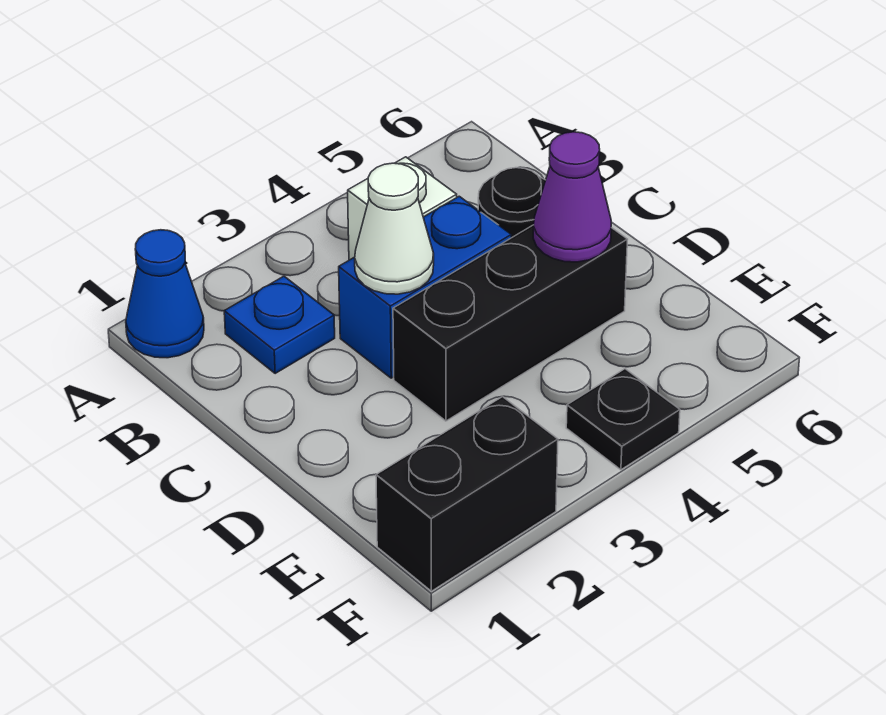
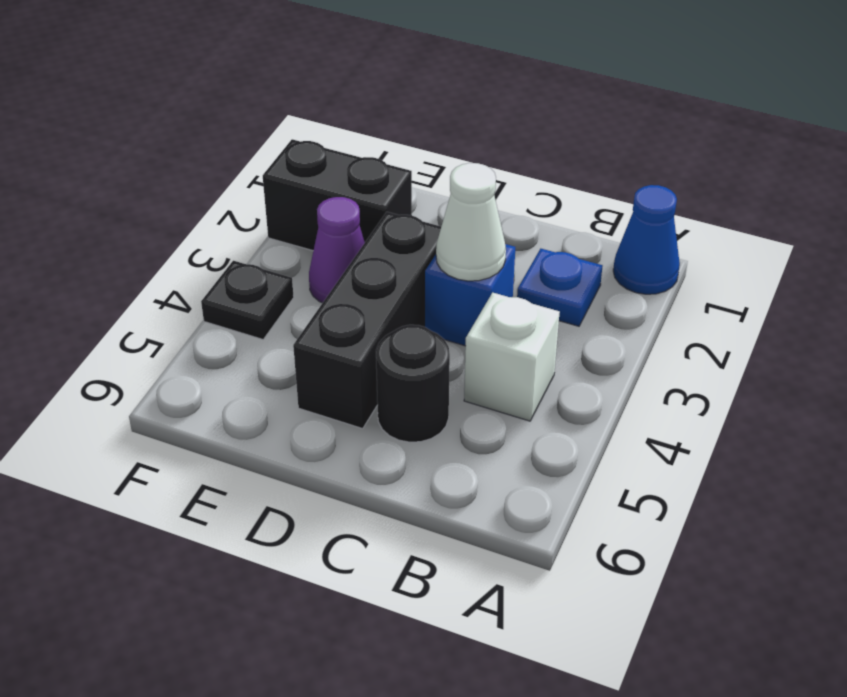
blue 1x2 brick [339,196,511,378] -> blue 1x1 brick [425,244,515,346]
purple 1x1 cone [533,132,611,262] -> purple 1x1 cone moved to [309,197,365,303]
black 1x2 brick [376,397,558,591] -> black 1x2 brick turned to [263,139,412,251]

